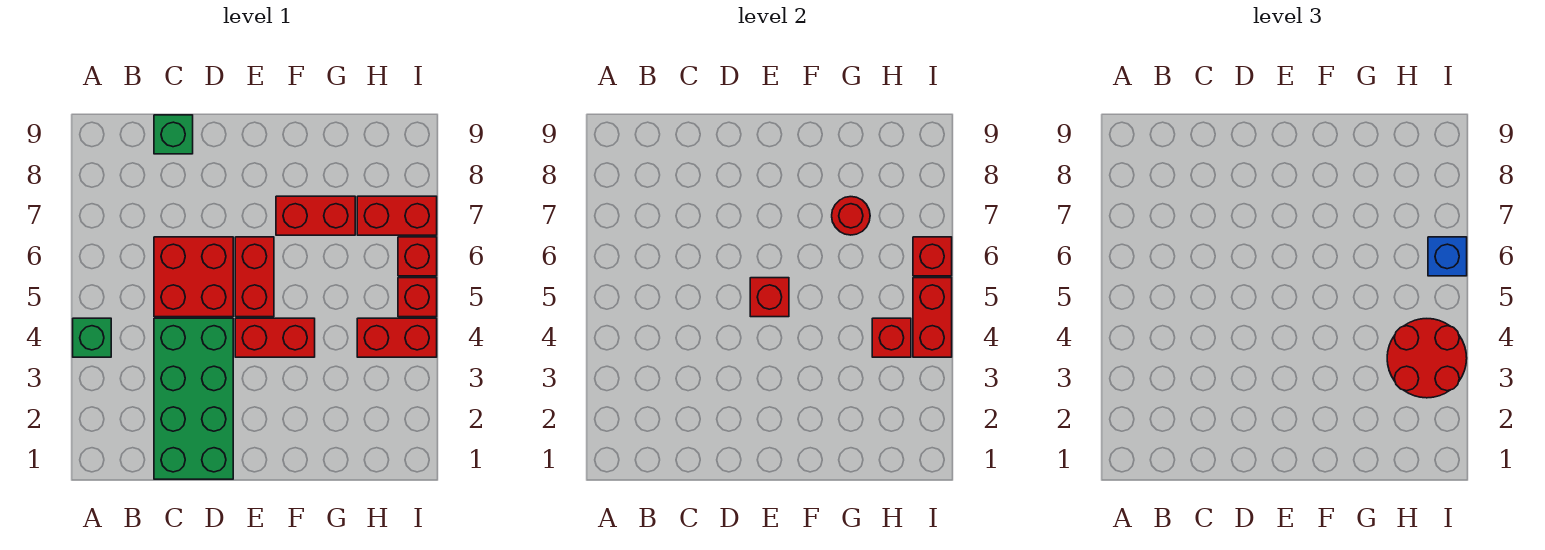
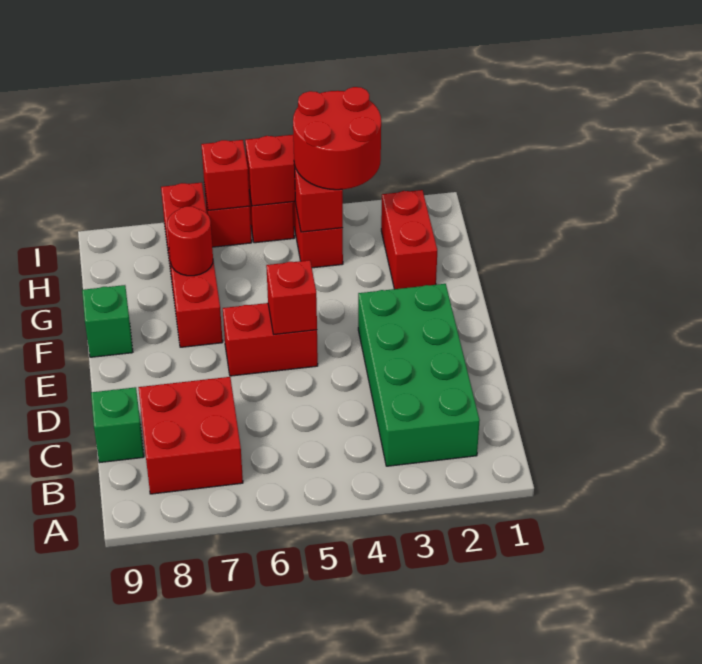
green 1x1 brick [73,318,111,357] -> green 1x1 brick moved to [82,285,133,357]
green 2x4 brick [154,318,233,479] -> green 2x4 brick turned to [358,284,480,466]
red 2x2 brick [154,237,233,317] -> red 2x2 brick moved to [138,377,243,494]
red 1x2 brick [235,318,315,357] -> red 1x2 brick moved to [381,190,437,289]
blue 1x1 brick [1428,237,1467,276] -> none

